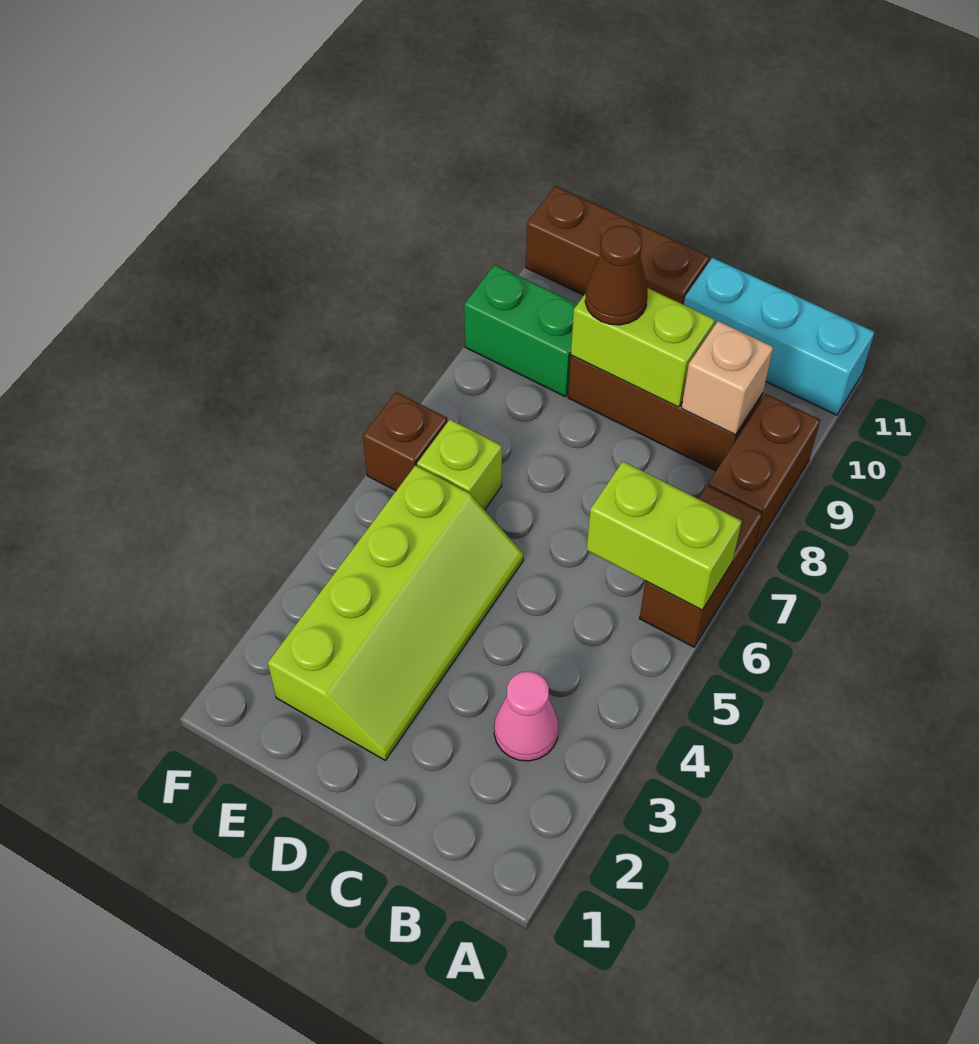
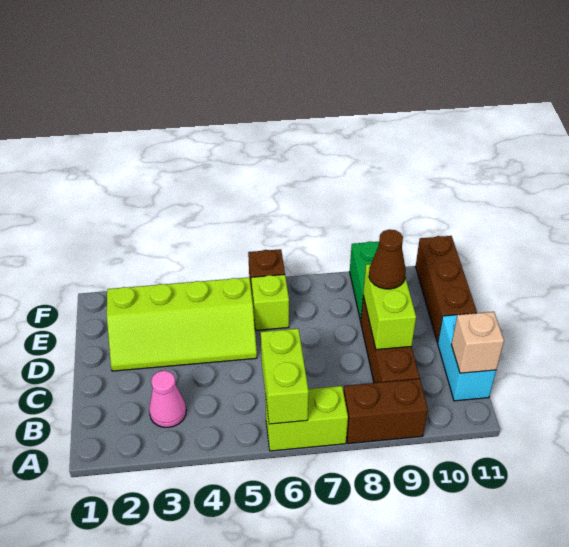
brown 1x2 brick [640,486,762,647] -> lime 1x2 brick [265,386,348,451]
cyan 1x3 brick [684,258,875,415] -> cyan 1x2 brick [438,315,496,401]
tan 1x1 brick [682,321,773,435] -> tan 1x1 brick moved to [451,312,504,373]

